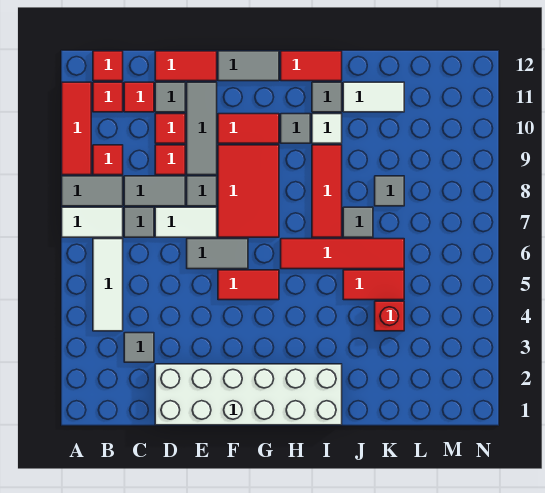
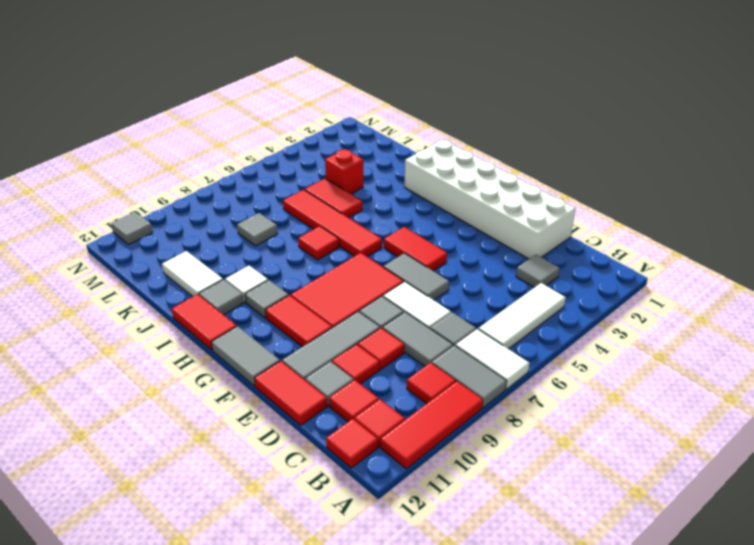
red 1x3 tile [312,145,342,237] -> red 1x1 tile [298,226,339,260]
grey 1x1 tile [343,207,373,237] -> grey 1x1 tile moved to [111,212,153,244]

